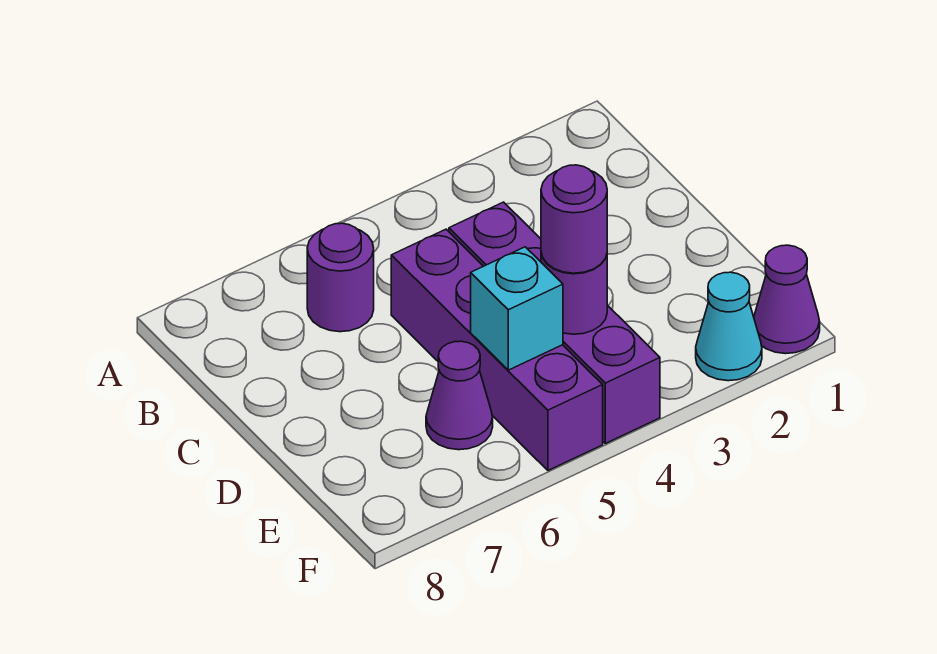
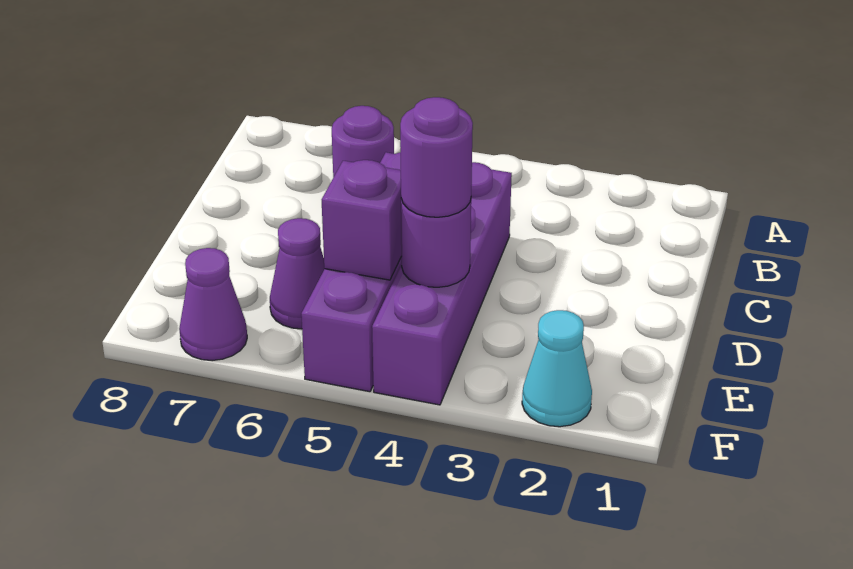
cyan 1x1 brick [471,247,563,370] -> purple 1x1 brick [322,160,402,280]
purple 1x1 cone [754,245,820,354] -> purple 1x1 cone moved to [179,248,247,361]

